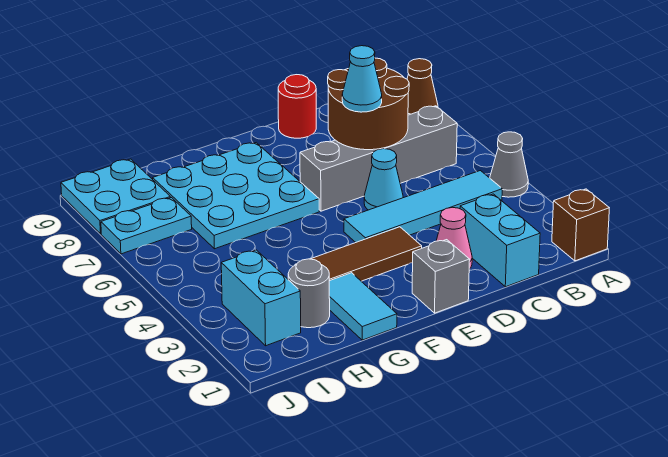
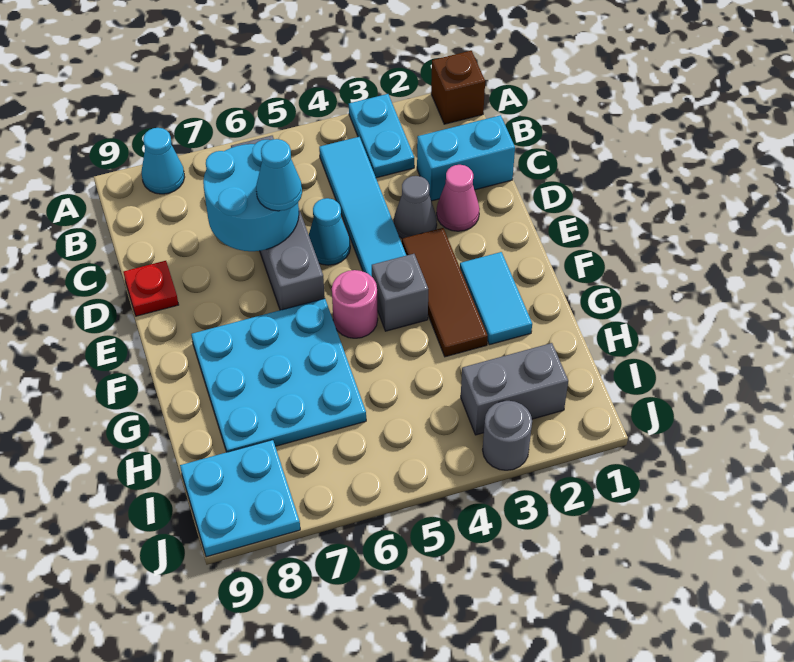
grey 1x1 cone [490,132,528,197] -> grey 1x1 cone moved to [394,176,437,238]
brown 1x1 cone [407,59,438,115] -> cyan 1x1 cone [141,128,185,194]
brown 2x2 round brick [328,58,409,150] -> cyan 2x2 round brick [203,140,299,251]
red 1x1 round brick [278,75,316,138] -> red 1x1 plate [123,261,179,316]
grey 1x1 brick [412,240,470,313] -> grey 1x1 brick moved to [372,254,428,331]
none -> pink 1x1 round brick [332,270,378,338]
cyan 1x2 tile [329,273,397,340] -> cyan 1x2 tile turned to [460,252,532,345]
grey 1x1 round brick [288,259,330,328] -> grey 1x1 round brick moved to [483,401,532,470]
cyan 1x2 brick [221,250,301,346] -> grey 1x2 brick [461,343,568,435]
cyan 1x2 plate [101,198,192,254] -> cyan 1x2 plate moved to [349,94,414,178]

